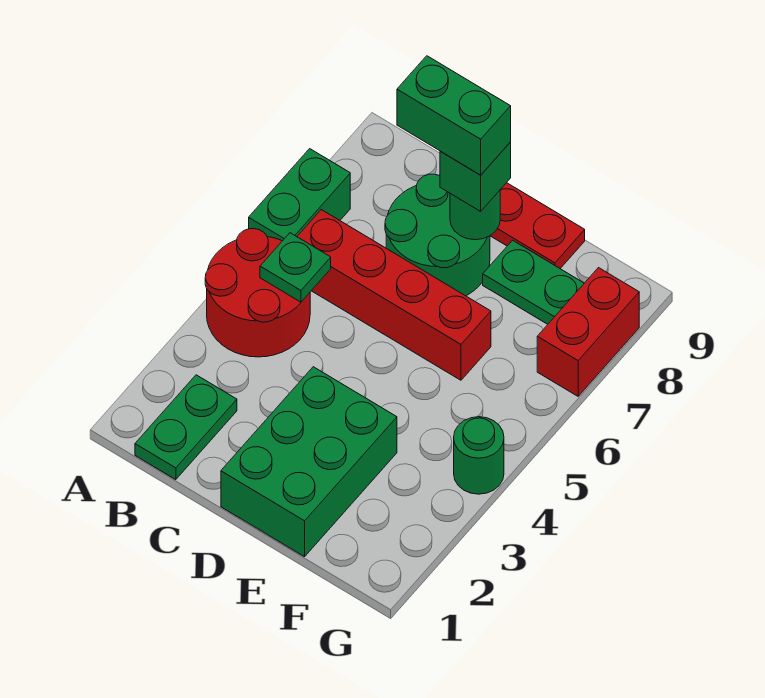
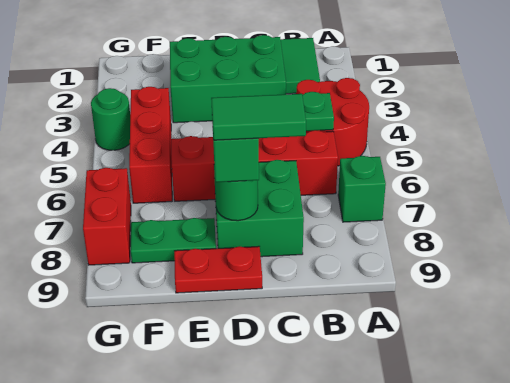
green 1x2 brick [249,149,350,241] -> green 1x1 brick [338,156,386,222]
green 1x2 plate [135,375,237,480] -> green 1x2 tile [281,38,320,94]
green 2x2 round brick [385,174,490,296] -> green 2x2 brick [214,160,304,257]
green 1x2 brick [397,56,511,175] -> green 1x2 tile [211,94,306,140]
green 2x3 brick [221,367,397,557] -> green 2x3 brick turned to [170,35,286,123]
none -> red 1x3 brick [129,87,172,203]

